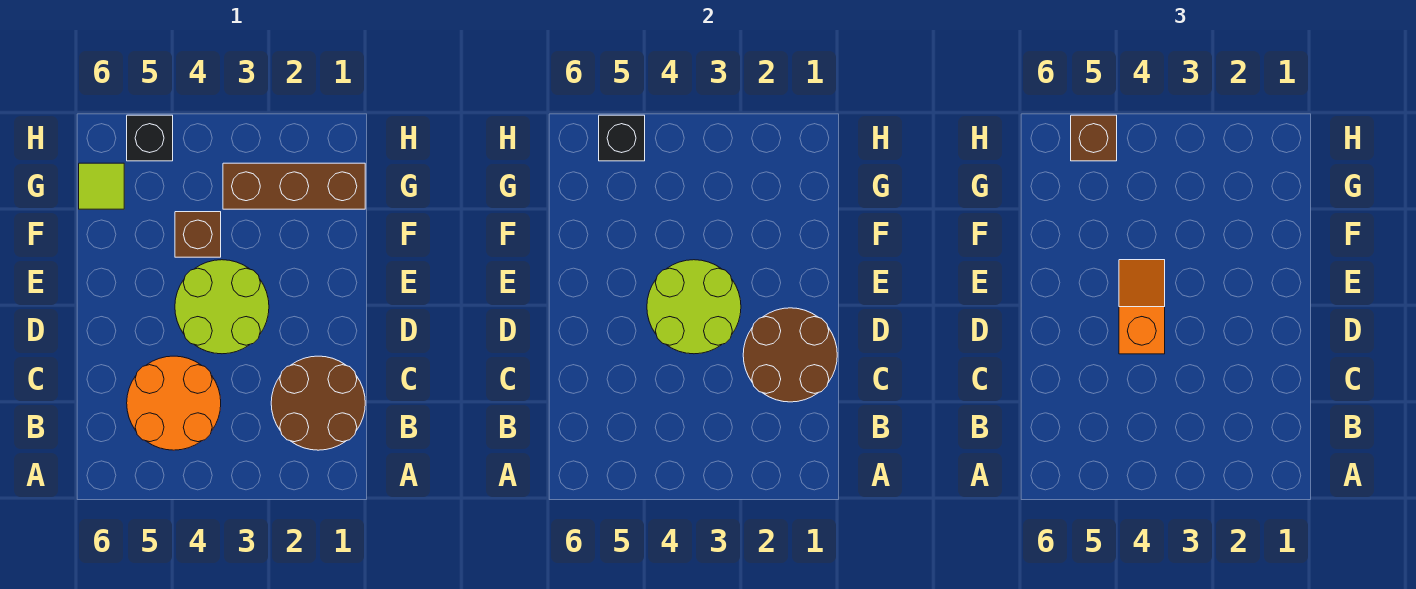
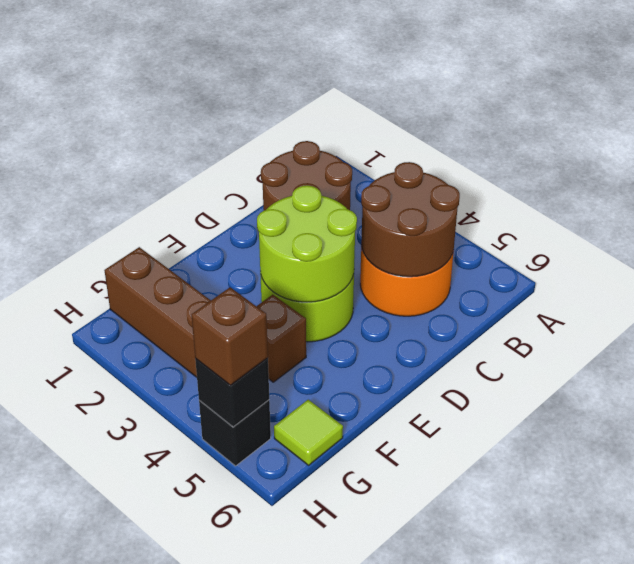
brown 2x2 round brick [743,308,837,402] -> brown 2x2 round brick moved to [361,162,460,277]
orange 1x2 slope [1119,260,1165,354] -> none

